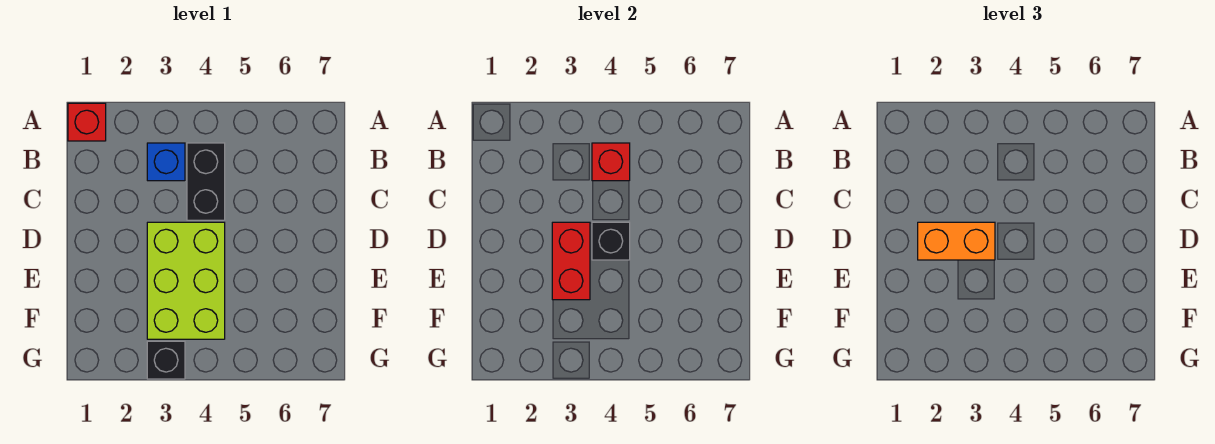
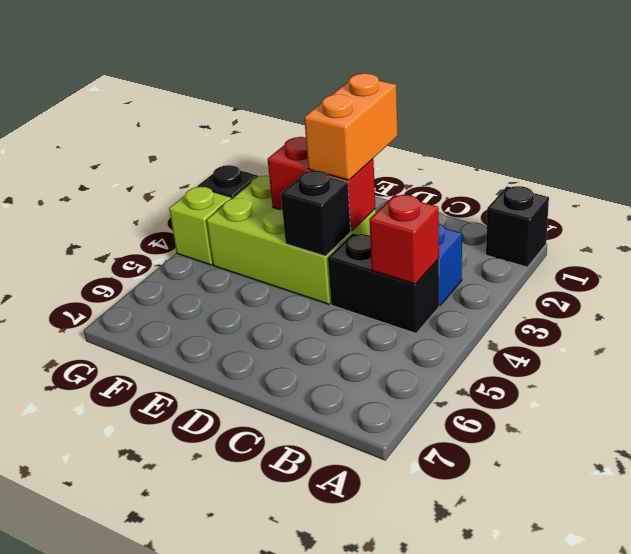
red 1x1 brick [68,103,106,141] -> black 1x1 brick [486,186,549,267]
none -> lime 1x1 brick [169,187,231,265]

